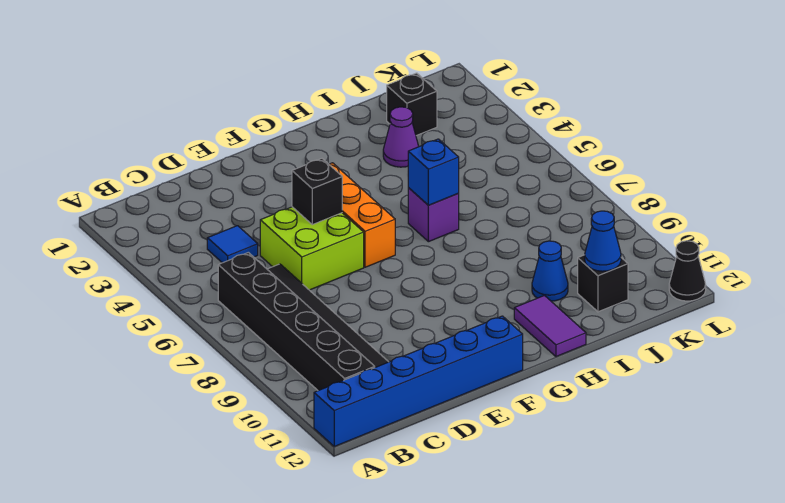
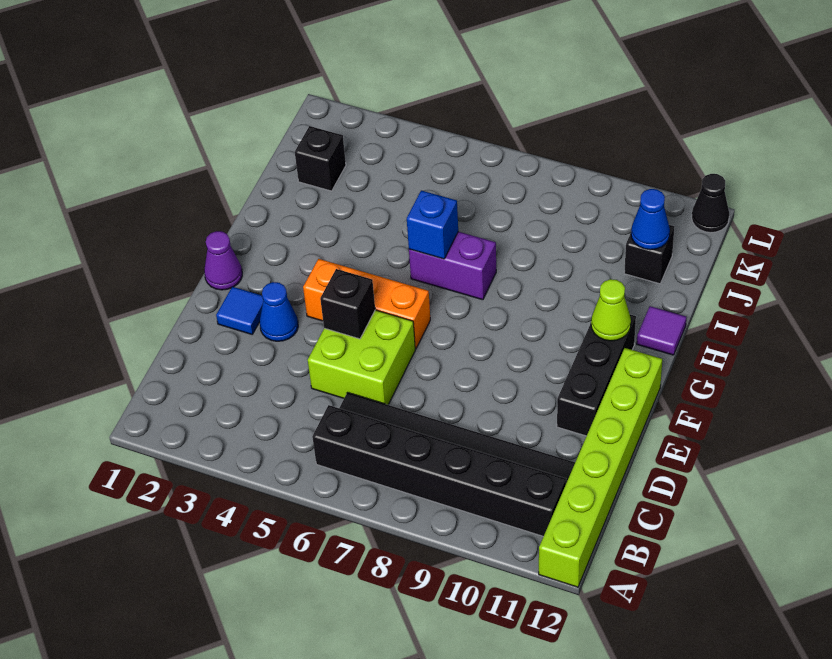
blue 1x6 brick [314,316,523,446] -> lime 1x6 brick [539,348,662,587]
blue 1x1 tile [207,226,258,263] -> blue 1x1 tile moved to [216,287,263,334]
none -> black 1x3 brick [557,314,636,436]
none -> lime 1x1 cone [591,279,631,341]
purple 1x1 brick [408,188,459,242] -> purple 1x2 brick [409,232,496,300]
purple 1x2 tile [514,296,586,357] -> purple 1x1 tile [637,306,686,355]
purple 1x1 cone [383,107,419,167] -> purple 1x1 cone moved to [204,231,242,290]
blue 1x1 cone [532,241,568,301] -> blue 1x1 cone moved to [260,282,298,341]

